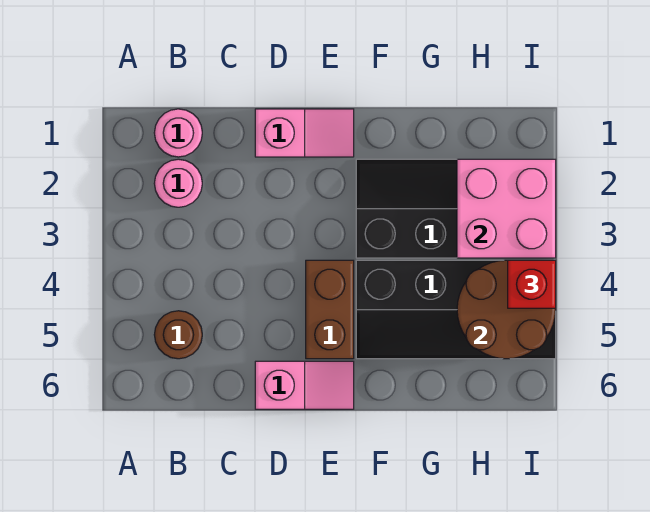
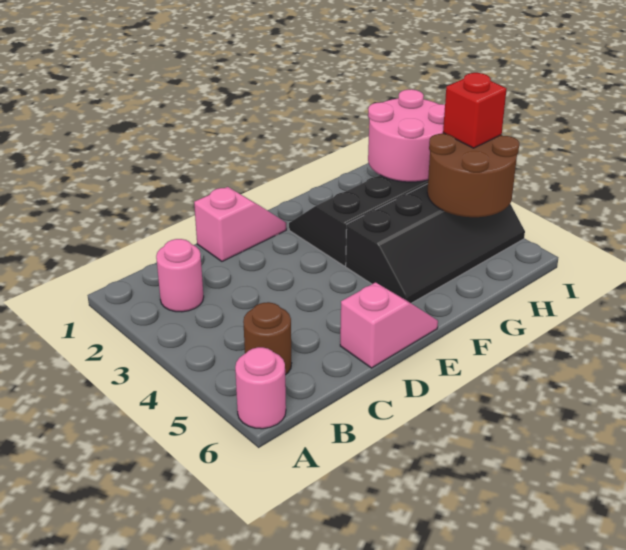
pink 1x1 round brick [154,109,202,157] -> pink 1x1 round brick moved to [235,347,286,429]
brown 1x2 brick [306,260,354,359] -> none
pink 2x2 brick [457,159,556,258] -> pink 2x2 round brick [368,89,445,182]

